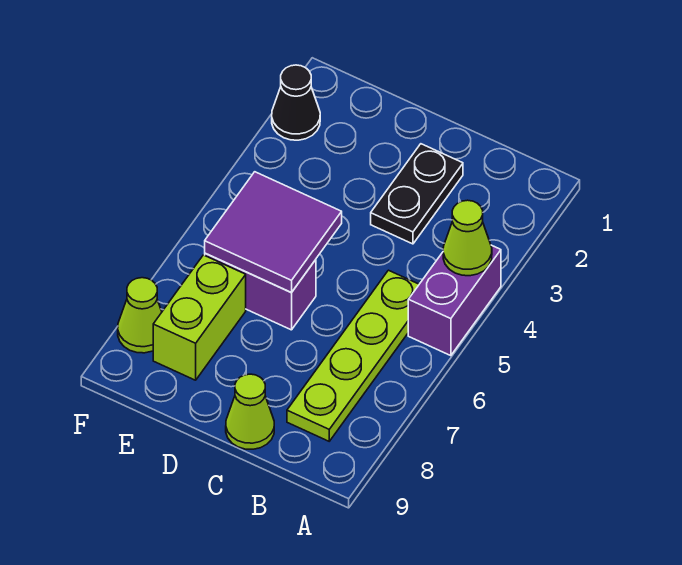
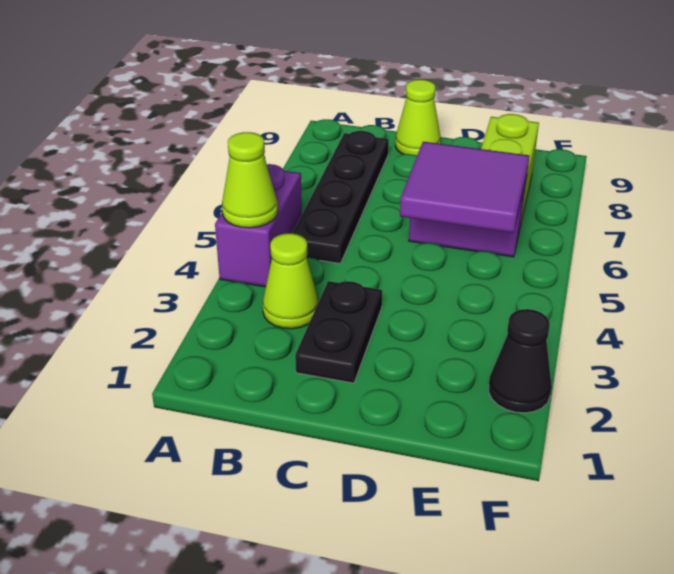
lime 1x4 plate [287,270,419,441] -> black 1x4 plate [293,131,389,264]
lime 1x1 cone [118,278,162,353] -> lime 1x1 cone moved to [263,233,319,329]

